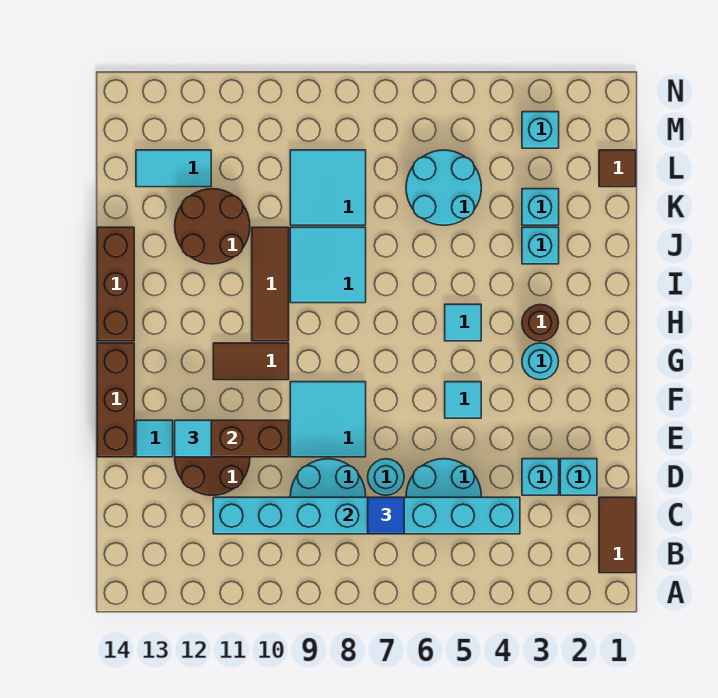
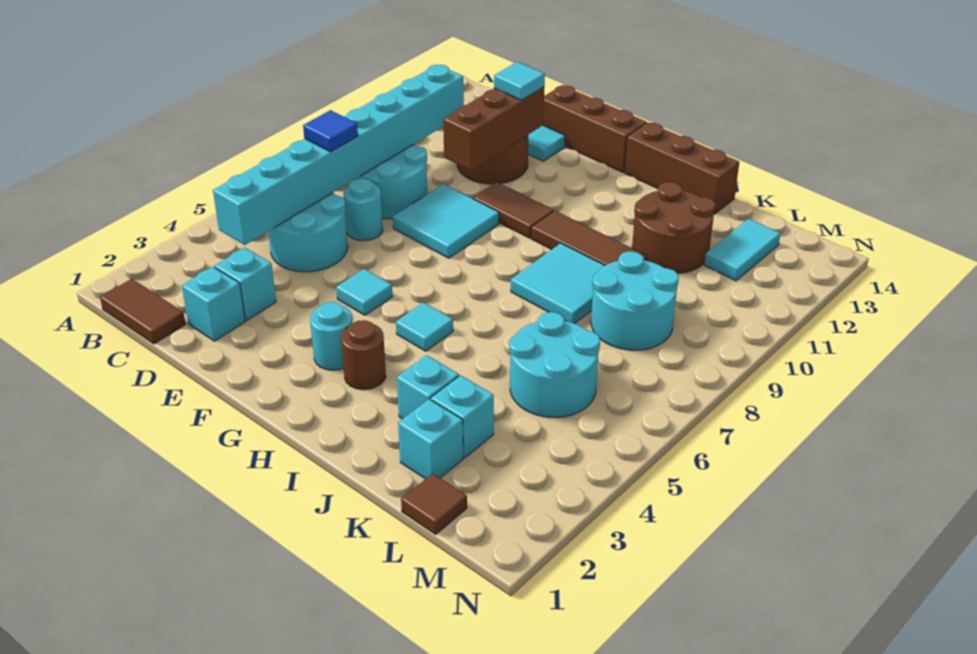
brown 1x2 tile [213,343,289,380] -> brown 1x2 tile turned to [473,182,553,238]
cyan 2x2 tile [290,150,366,225] -> cyan 2x2 round brick [591,251,679,350]
cyan 1x1 brick [522,112,559,148] -> cyan 1x1 brick moved to [398,399,463,479]

